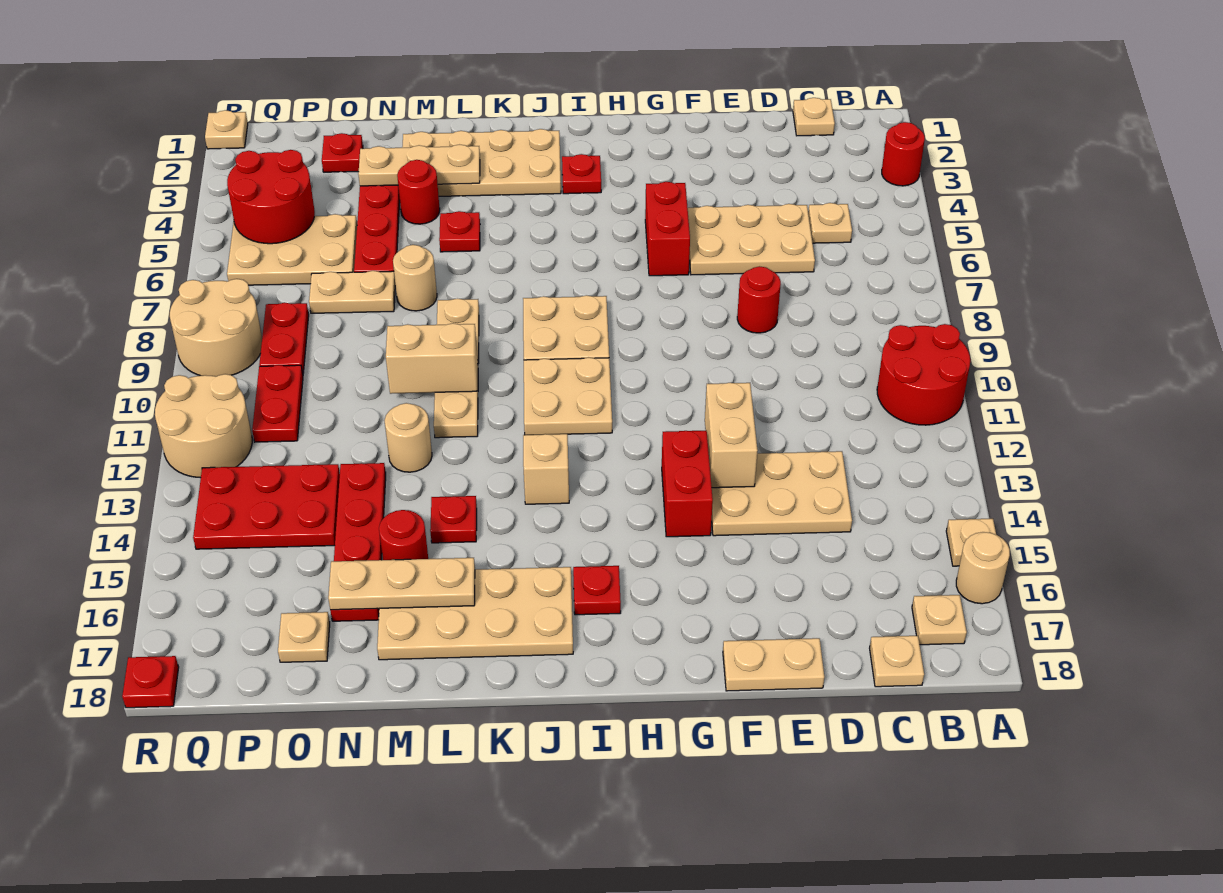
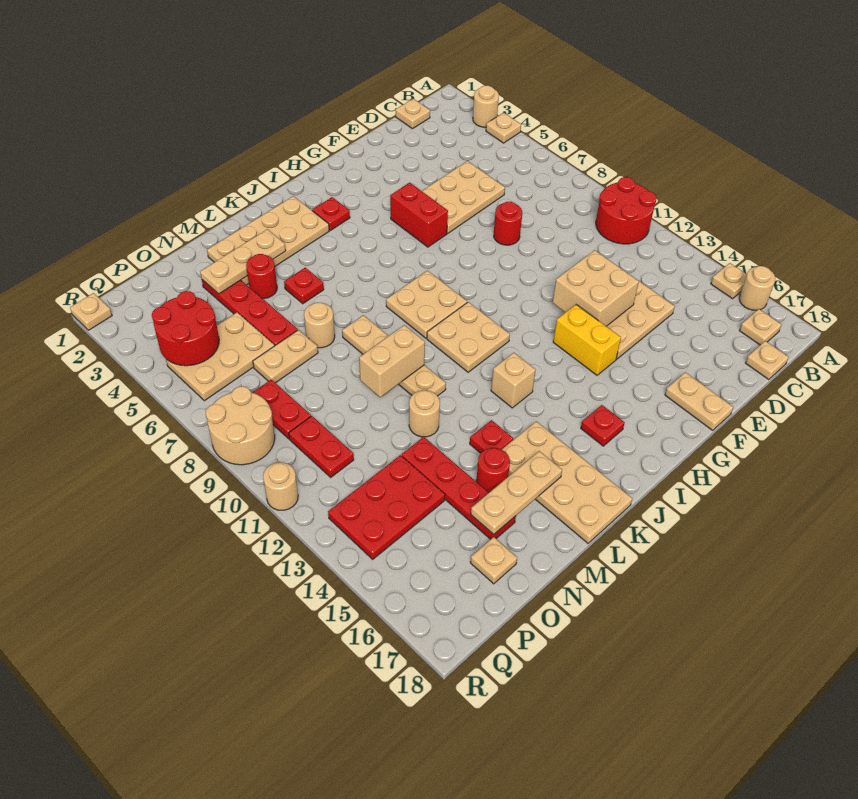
red 1x1 round brick [882,122,925,186] -> tan 1x1 round brick [473,86,499,127]
tan 1x1 plate [808,203,852,243] -> tan 1x1 plate moved to [486,113,521,143]
tan 1x2 plate [723,638,824,691] -> tan 1x2 plate turned to [665,372,733,430]
tan 1x2 brick [705,383,758,488] -> tan 2x2 brick [552,250,639,326]
red 1x2 brick [662,430,713,537] -> yellow 1x2 brick [553,305,621,375]
tan 2x4 plate [377,567,573,660] -> tan 2x4 plate turned to [502,421,632,543]
red 1x1 plate [322,133,363,172] -> none
tan 2x2 round brick [155,374,252,478] -> tan 1x1 round brick [263,462,298,510]
red 1x1 plate [122,656,179,708] -> none

